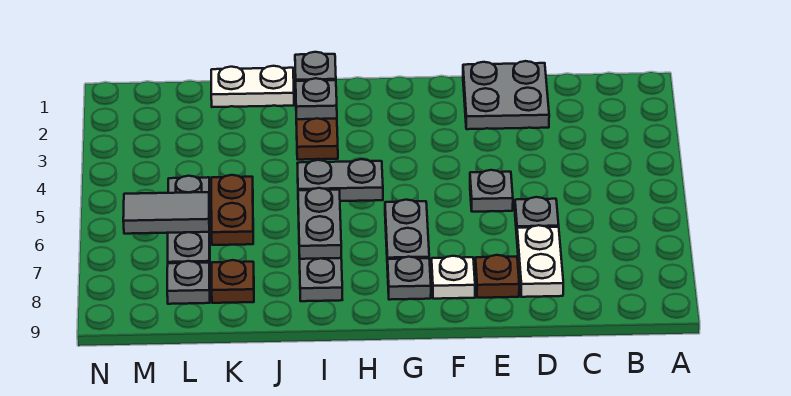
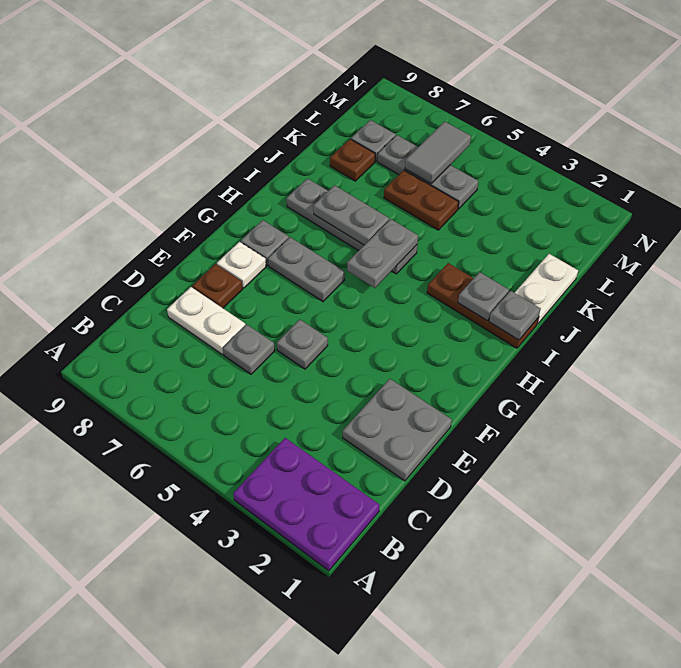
none -> purple 2x3 plate [233,438,380,571]

